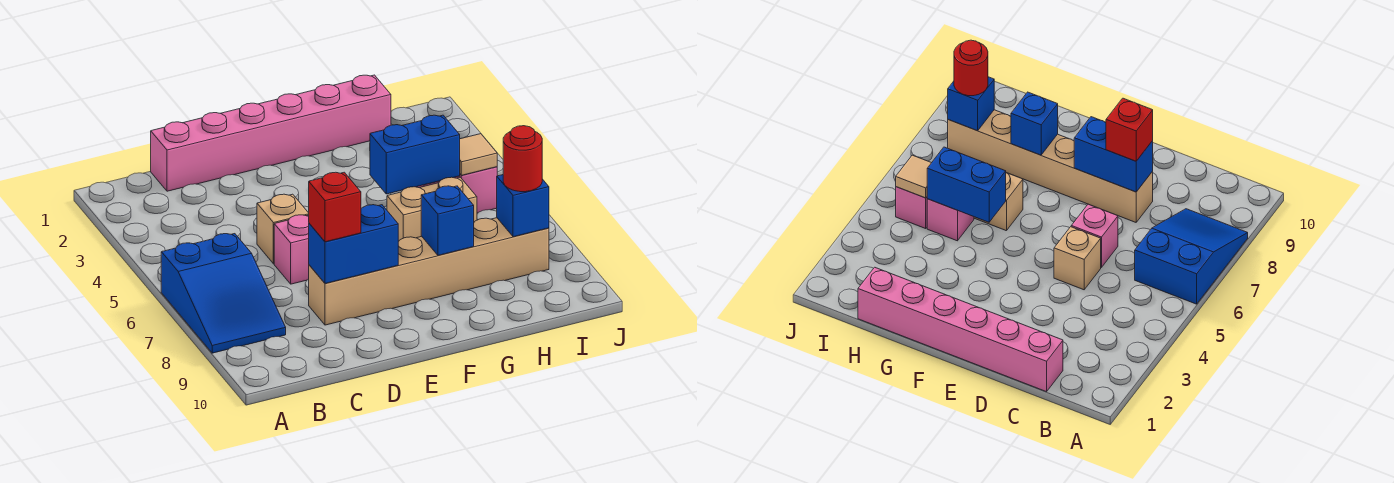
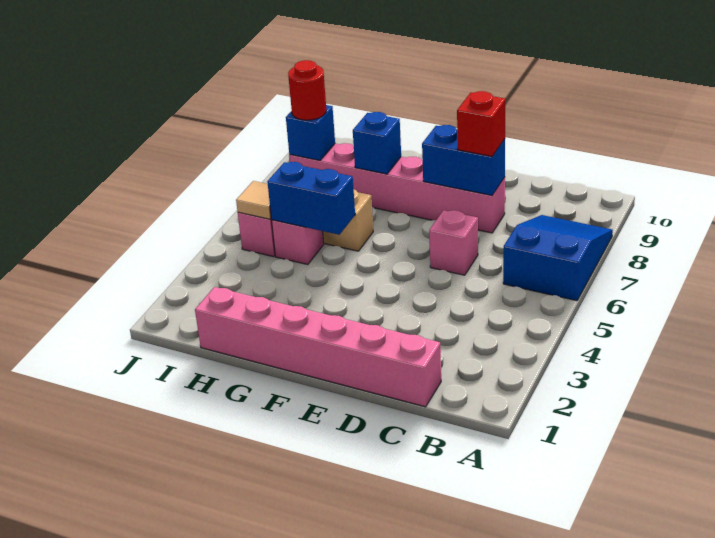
tan 1x1 brick [257,194,309,264] -> none
tan 1x6 brick [309,218,549,325] -> pink 1x6 brick [289,143,505,233]

